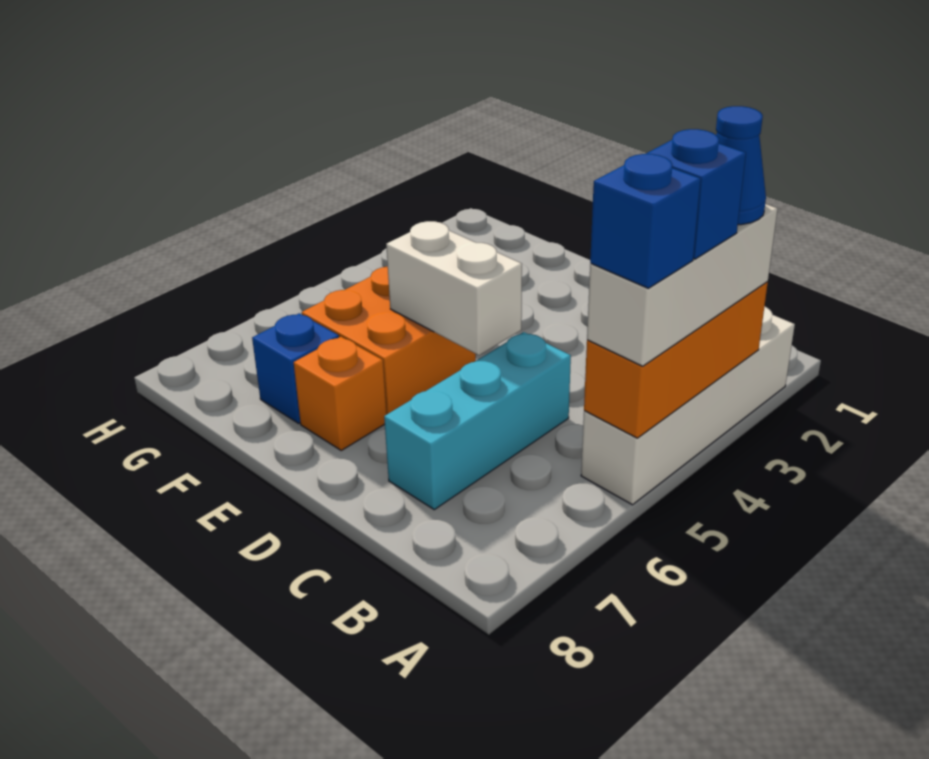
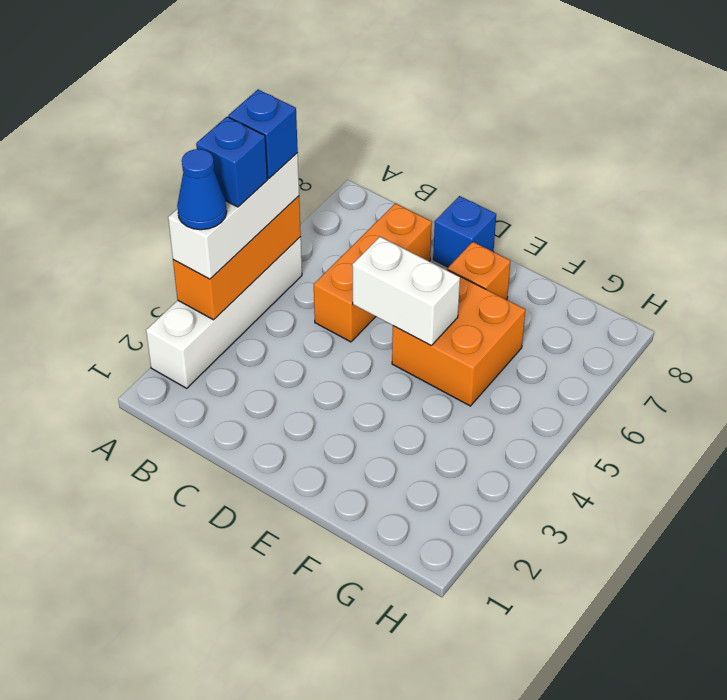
cyan 1x3 brick [384,332,571,510] -> orange 1x3 brick [314,203,432,342]
blue 1x1 brick [252,313,339,423] -> blue 1x1 brick moved to [433,196,496,267]

